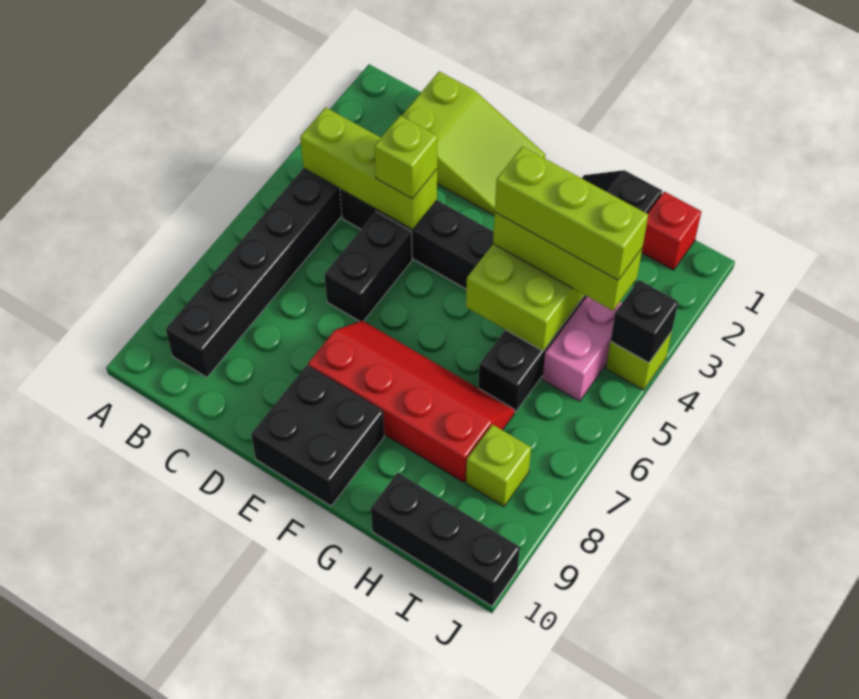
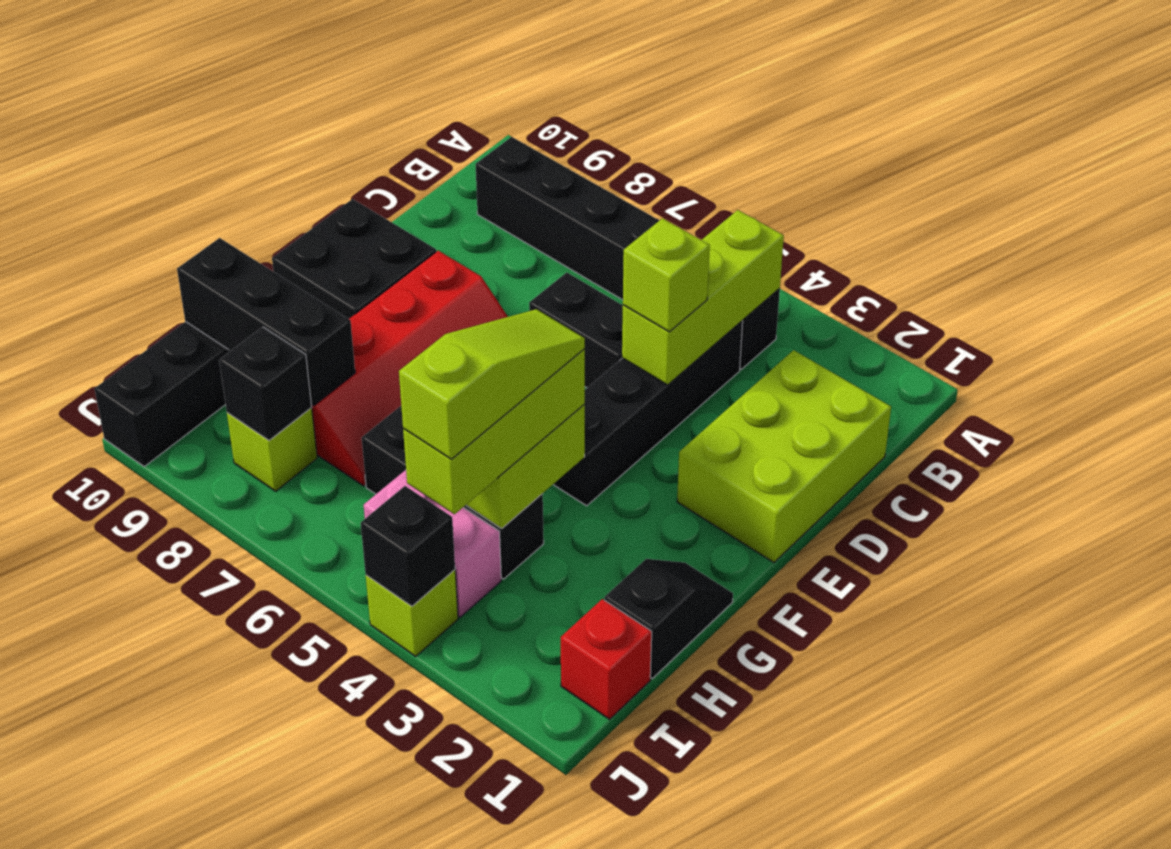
lime 2x3 slope [402,71,545,216] -> lime 2x3 brick [677,350,891,562]
lime 1x3 brick [495,147,648,280] -> lime 1x3 slope [399,309,585,459]
none -> black 1x3 brick [177,238,355,405]
none -> black 1x1 brick [219,327,312,440]

